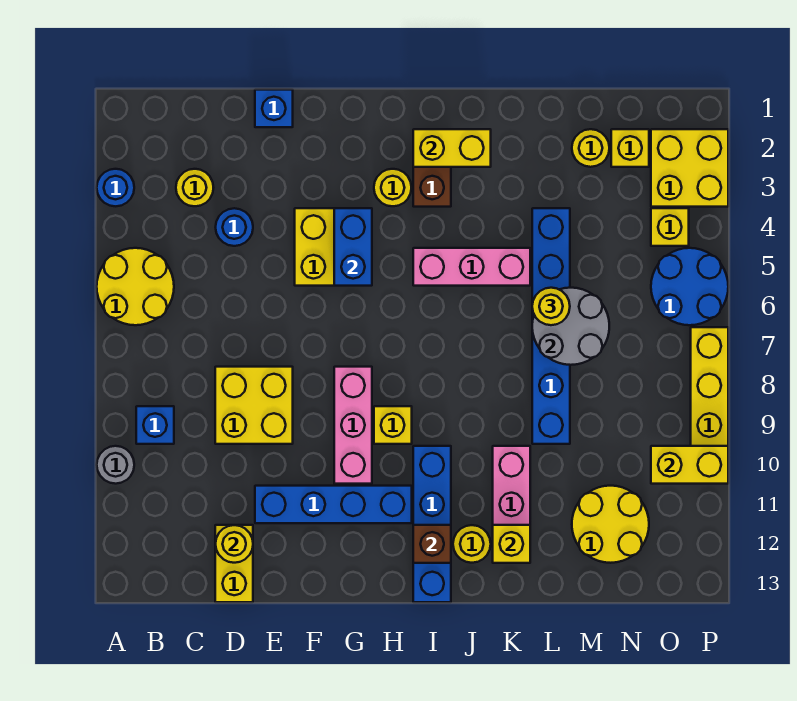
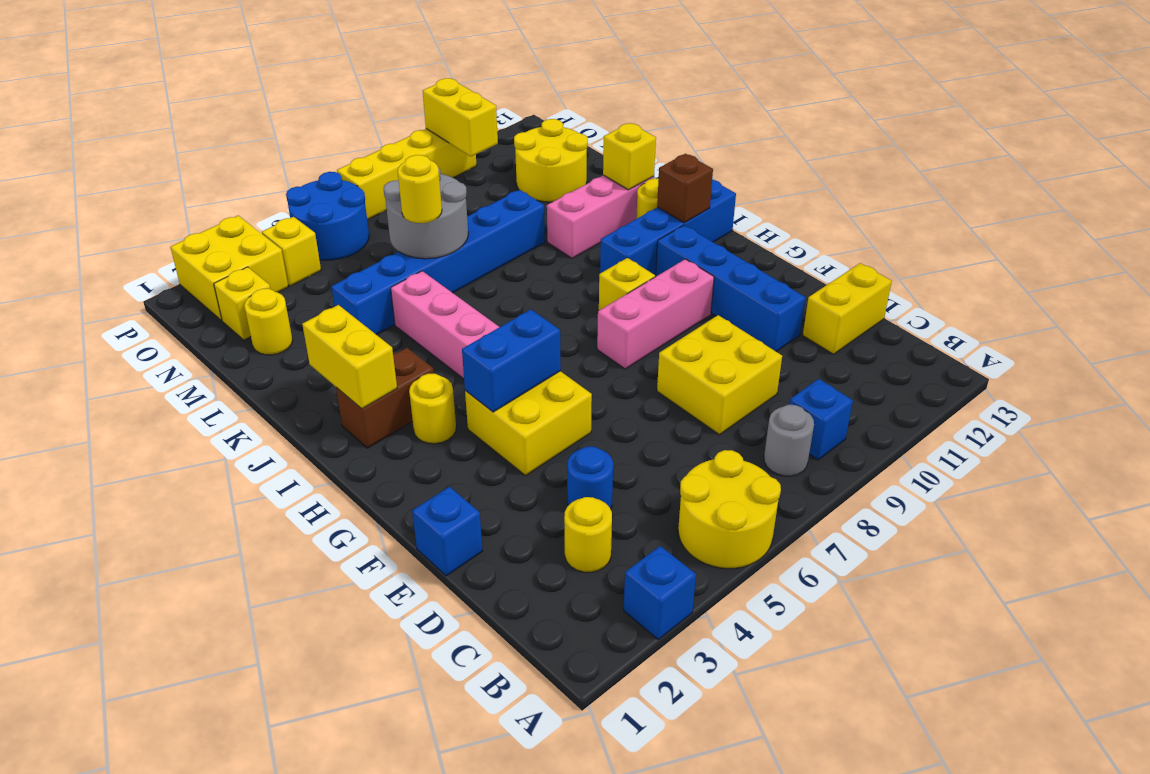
blue 1x1 round brick [97,169,134,206] -> blue 1x1 brick [624,546,696,639]
grey 1x1 round brick [97,446,134,484] -> grey 1x1 round brick moved to [764,405,814,476]
yellow 1x1 round brick [215,525,253,563] -> none

